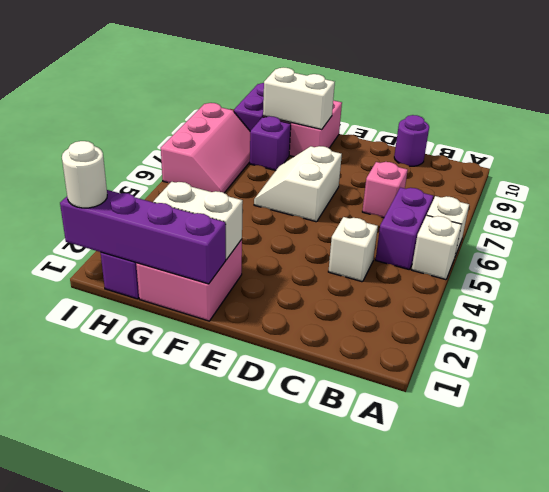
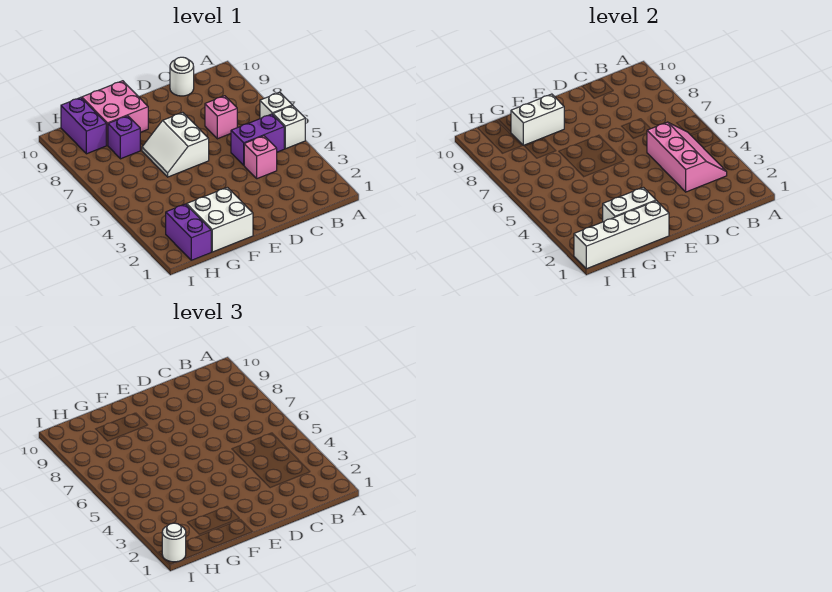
purple 1x2 brick [376,187,433,270] -> purple 1x2 brick turned to [231,114,284,165]
white 1x1 brick [328,217,378,282] -> pink 1x1 brick [244,136,277,179]
purple 1x1 round brick [394,115,429,166] -> white 1x1 round brick [170,57,194,96]
pink 2x2 brick [136,239,242,321] -> white 2x2 brick [187,187,253,252]
purple 1x4 brick [60,190,226,284] -> white 1x4 brick [574,201,669,269]
pink 2x3 slope [161,103,250,193] -> pink 2x3 slope moved to [647,122,727,192]

